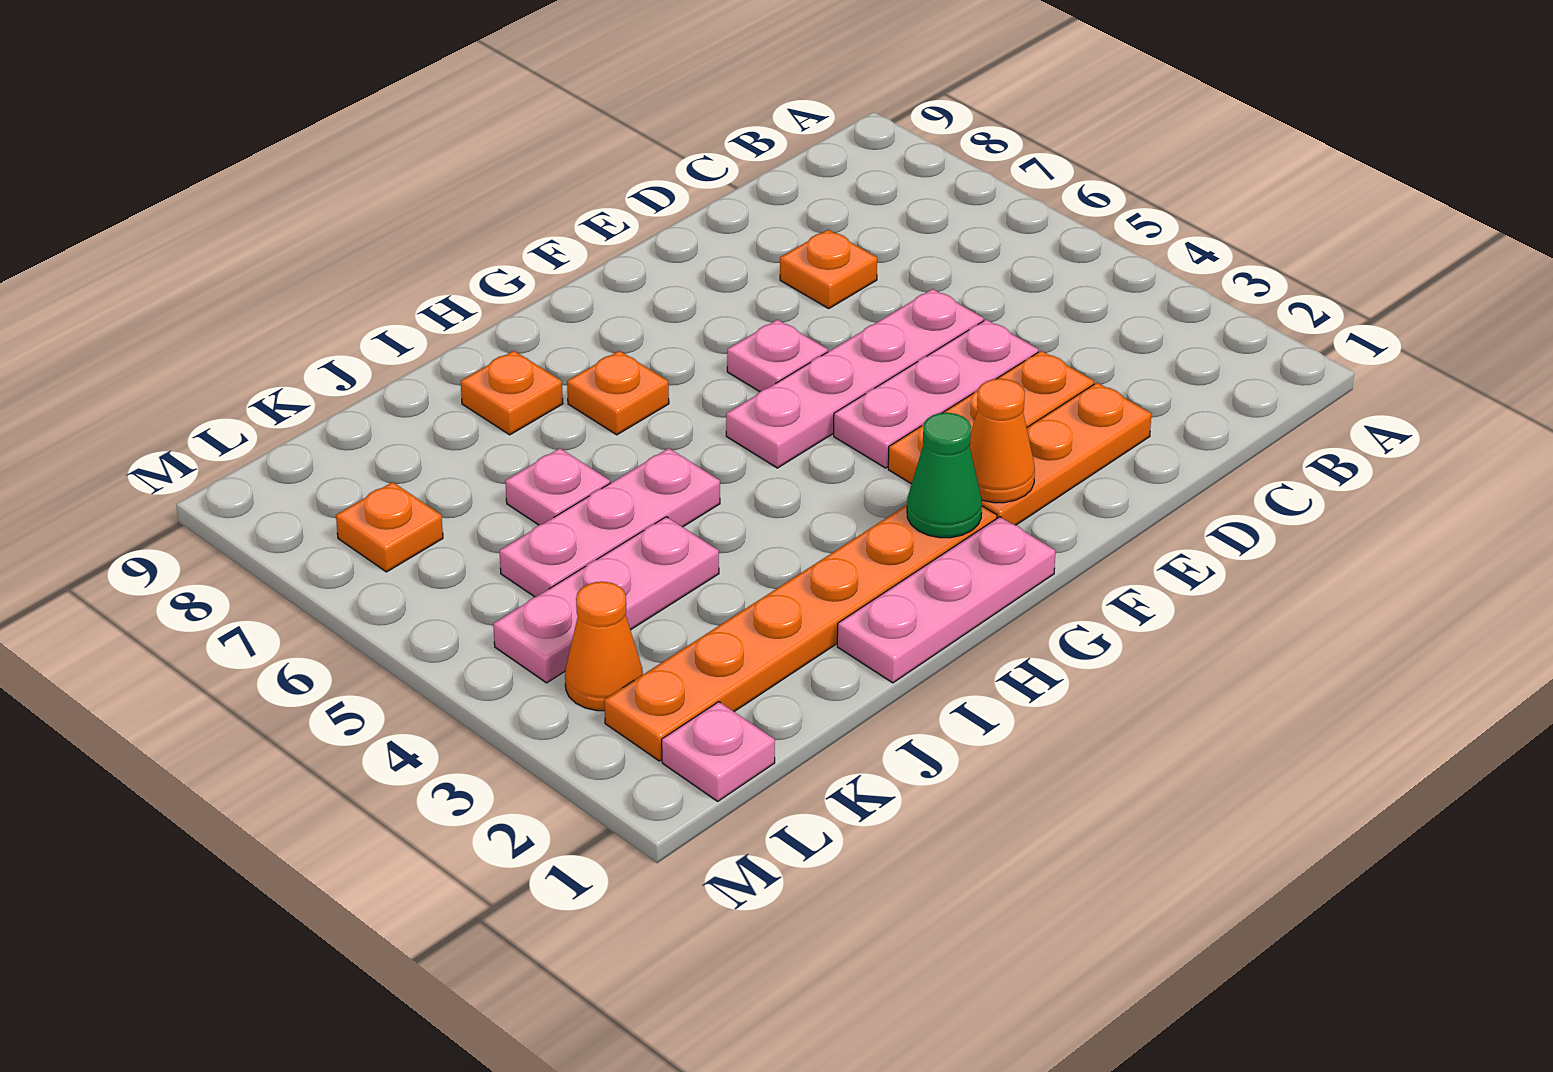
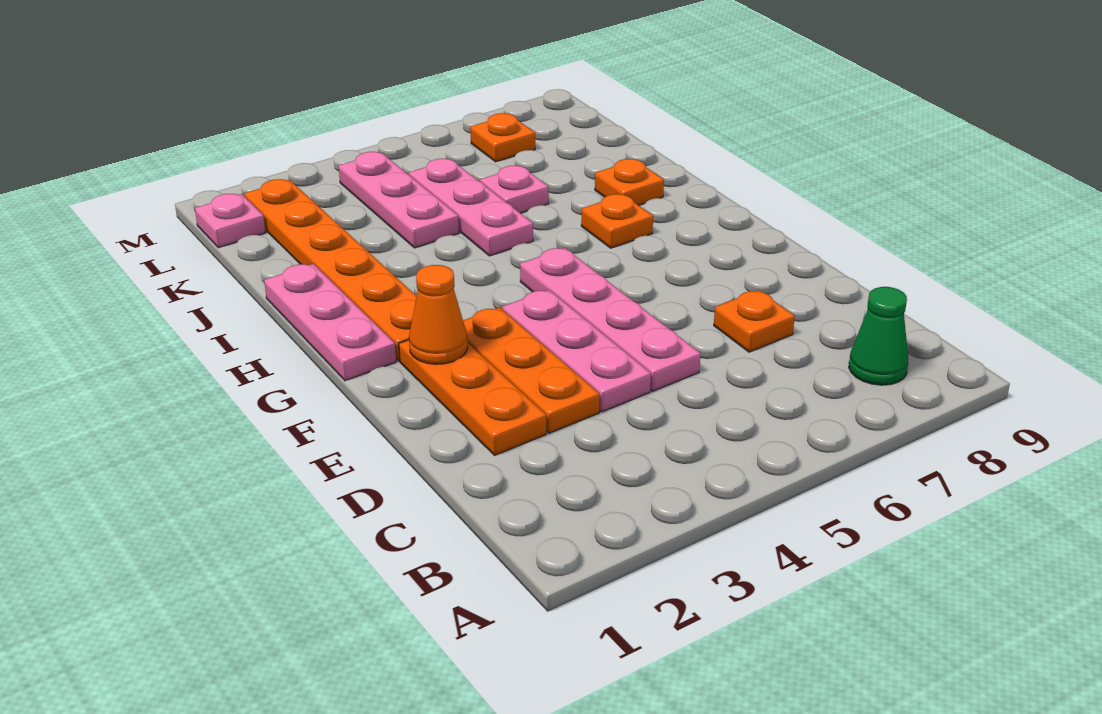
pink 1x1 plate [727,320,828,392] -> none
green 1x1 cone [907,413,982,538] -> green 1x1 cone moved to [849,287,908,385]
orange 1x1 cone [565,582,643,711] -> none

